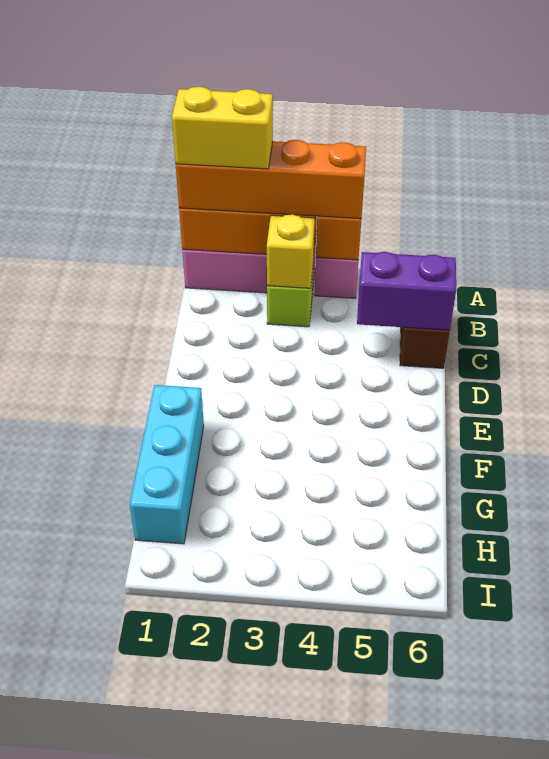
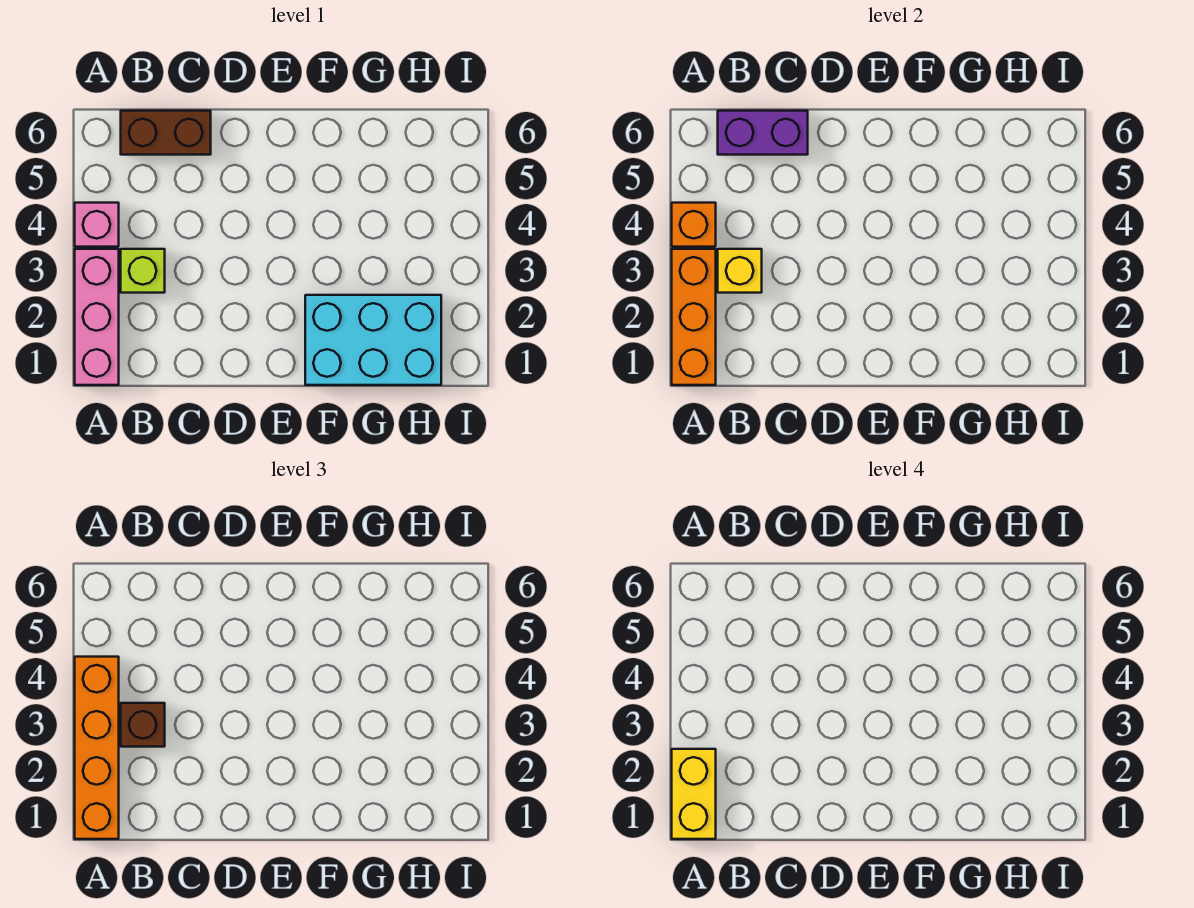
none -> brown 1x1 brick [121,703,165,747]
purple 1x2 brick [357,252,456,331] -> purple 1x2 brick turned to [718,111,808,155]
cyan 1x3 brick [130,385,204,544] -> cyan 2x3 brick [305,295,441,385]

